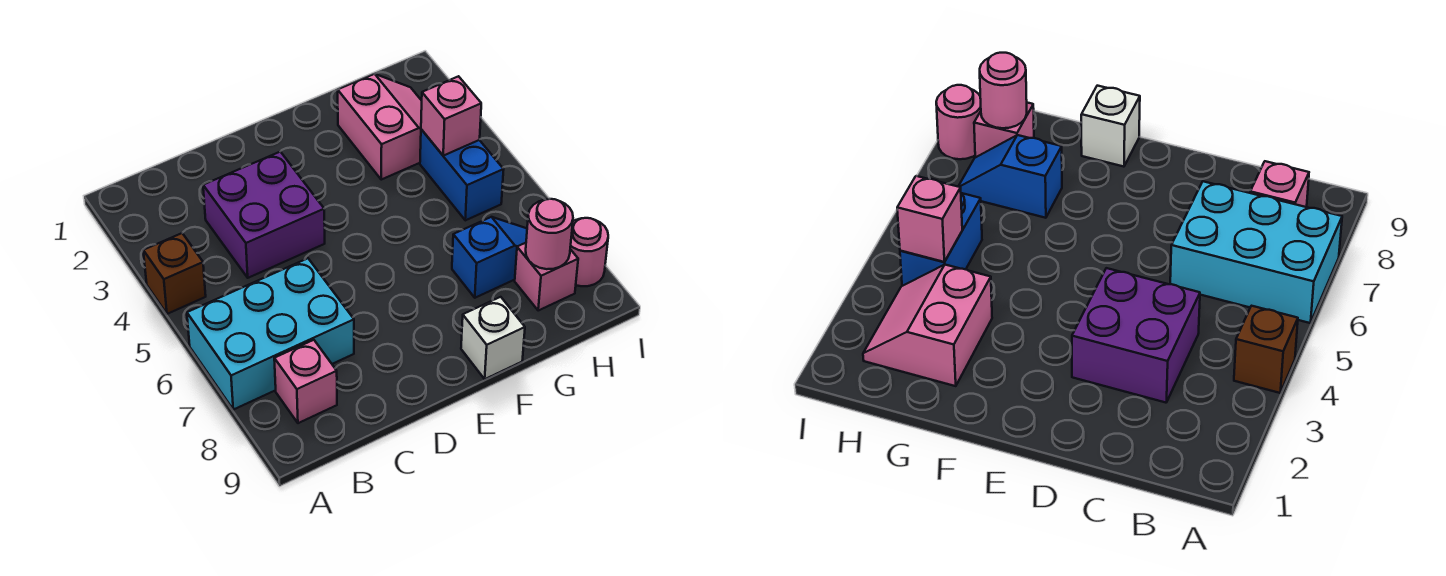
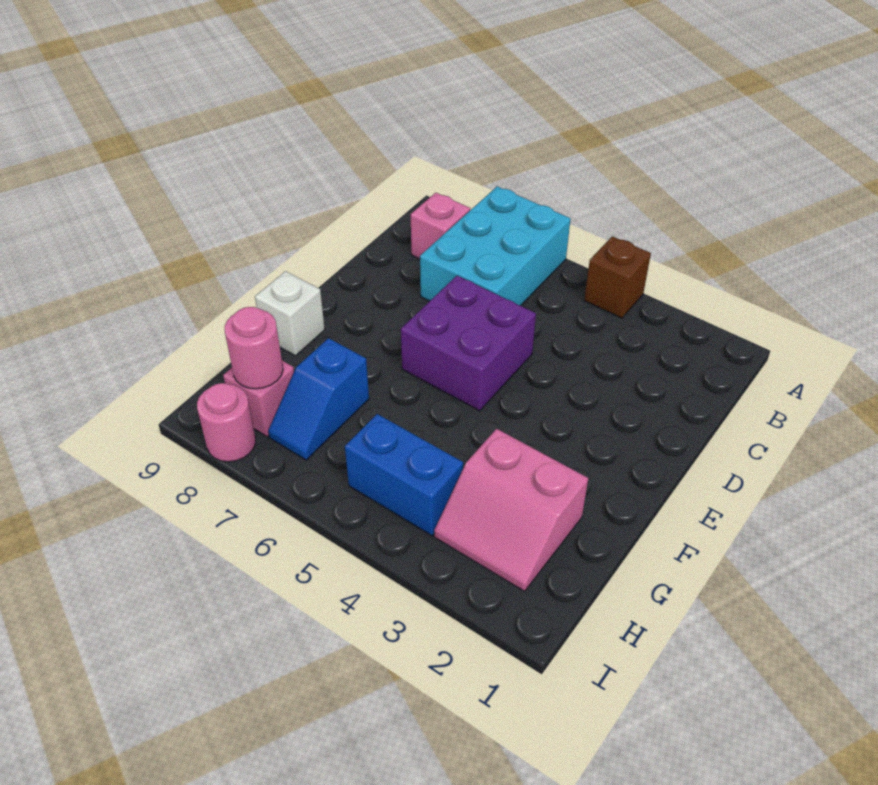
purple 2x2 brick [203,152,325,278] -> purple 2x2 brick moved to [401,276,536,411]
pink 1x1 brick [421,76,481,156] -> none

